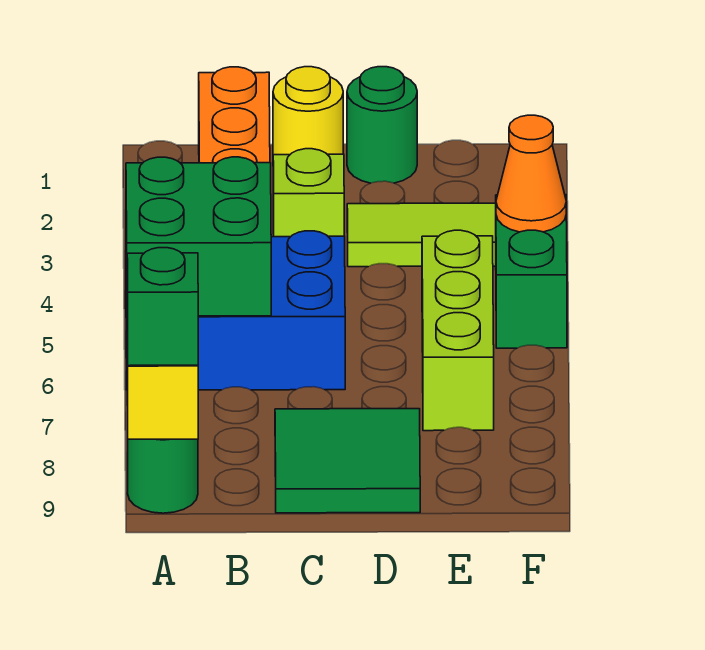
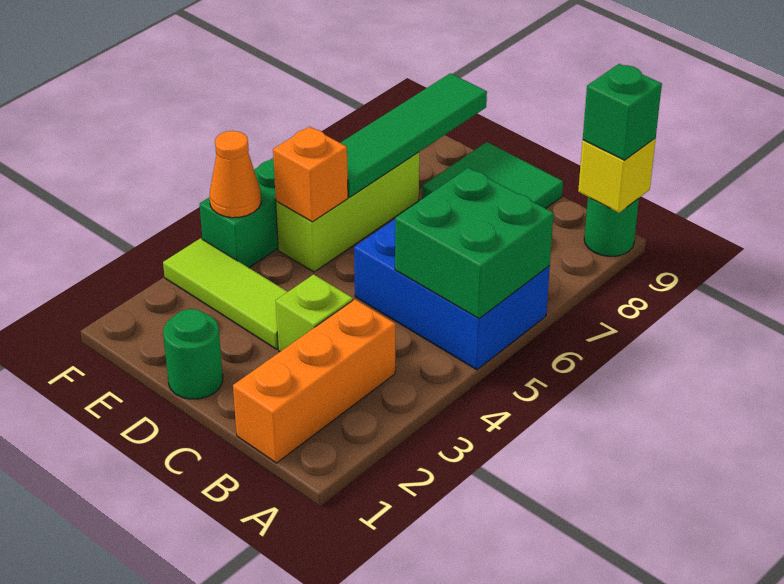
yellow 1x1 round brick [273,67,343,155] -> none
none -> orange 1x1 brick [273,127,348,222]
none -> green 1x4 tile [341,73,487,197]

